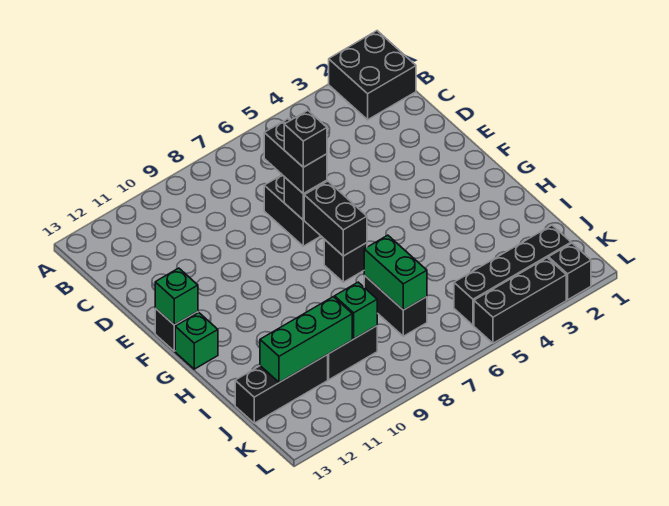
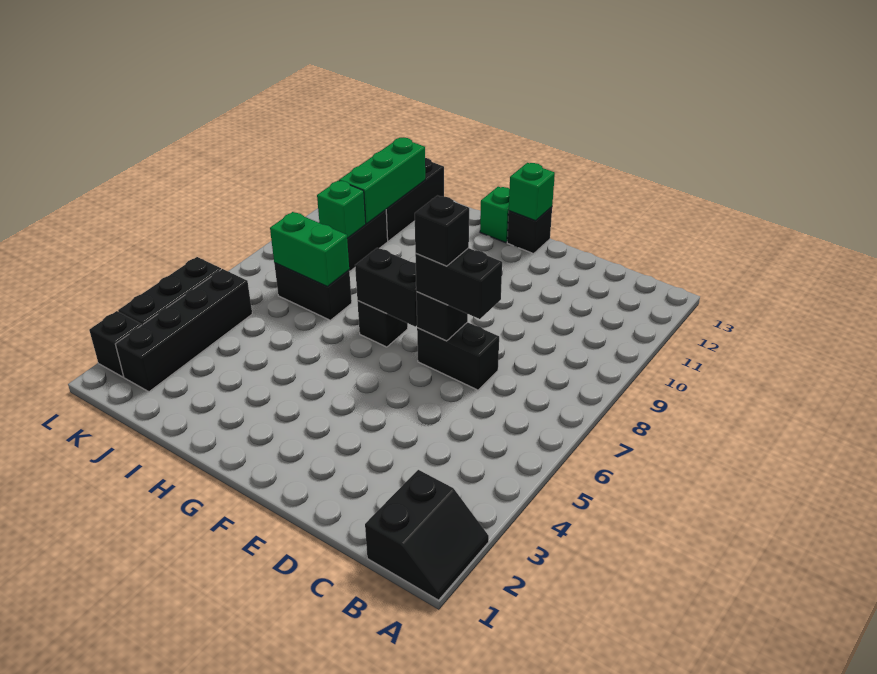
black 2x2 brick [329,31,416,120] -> black 2x2 slope [365,470,489,600]

